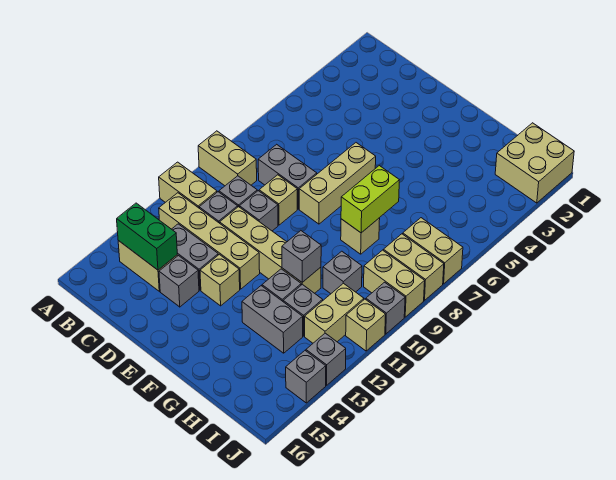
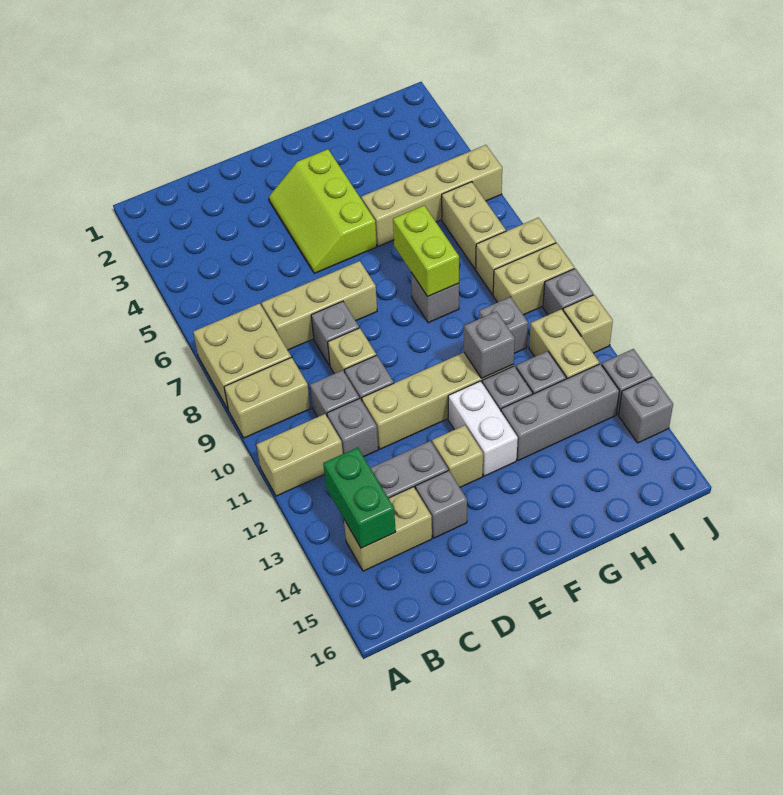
tan 1x4 brick [159,193,260,289] -> tan 1x4 brick moved to [361,145,502,246]
green 1x2 brick [117,203,177,270] -> green 1x2 brick turned to [323,448,396,548]
grey 1x2 brick [258,144,317,209] -> grey 1x1 brick [311,301,359,366]
none -> lime 2x3 slope [269,149,377,273]
tan 1x3 brick [299,143,376,224] -> tan 1x3 brick turned to [261,261,377,350]
none -> white 1x2 brick [448,381,518,476]
tan 1x1 brick [341,218,380,254] -> grey 1x1 brick [411,272,459,323]
grey 1x2 brick [242,286,303,353] -> grey 1x3 brick [501,364,619,461]
tan 2x2 brick [495,123,574,203] -> tan 2x2 brick moved to [193,303,291,409]
tan 1x2 brick [403,218,463,284] -> tan 1x2 brick turned to [442,182,506,269]

